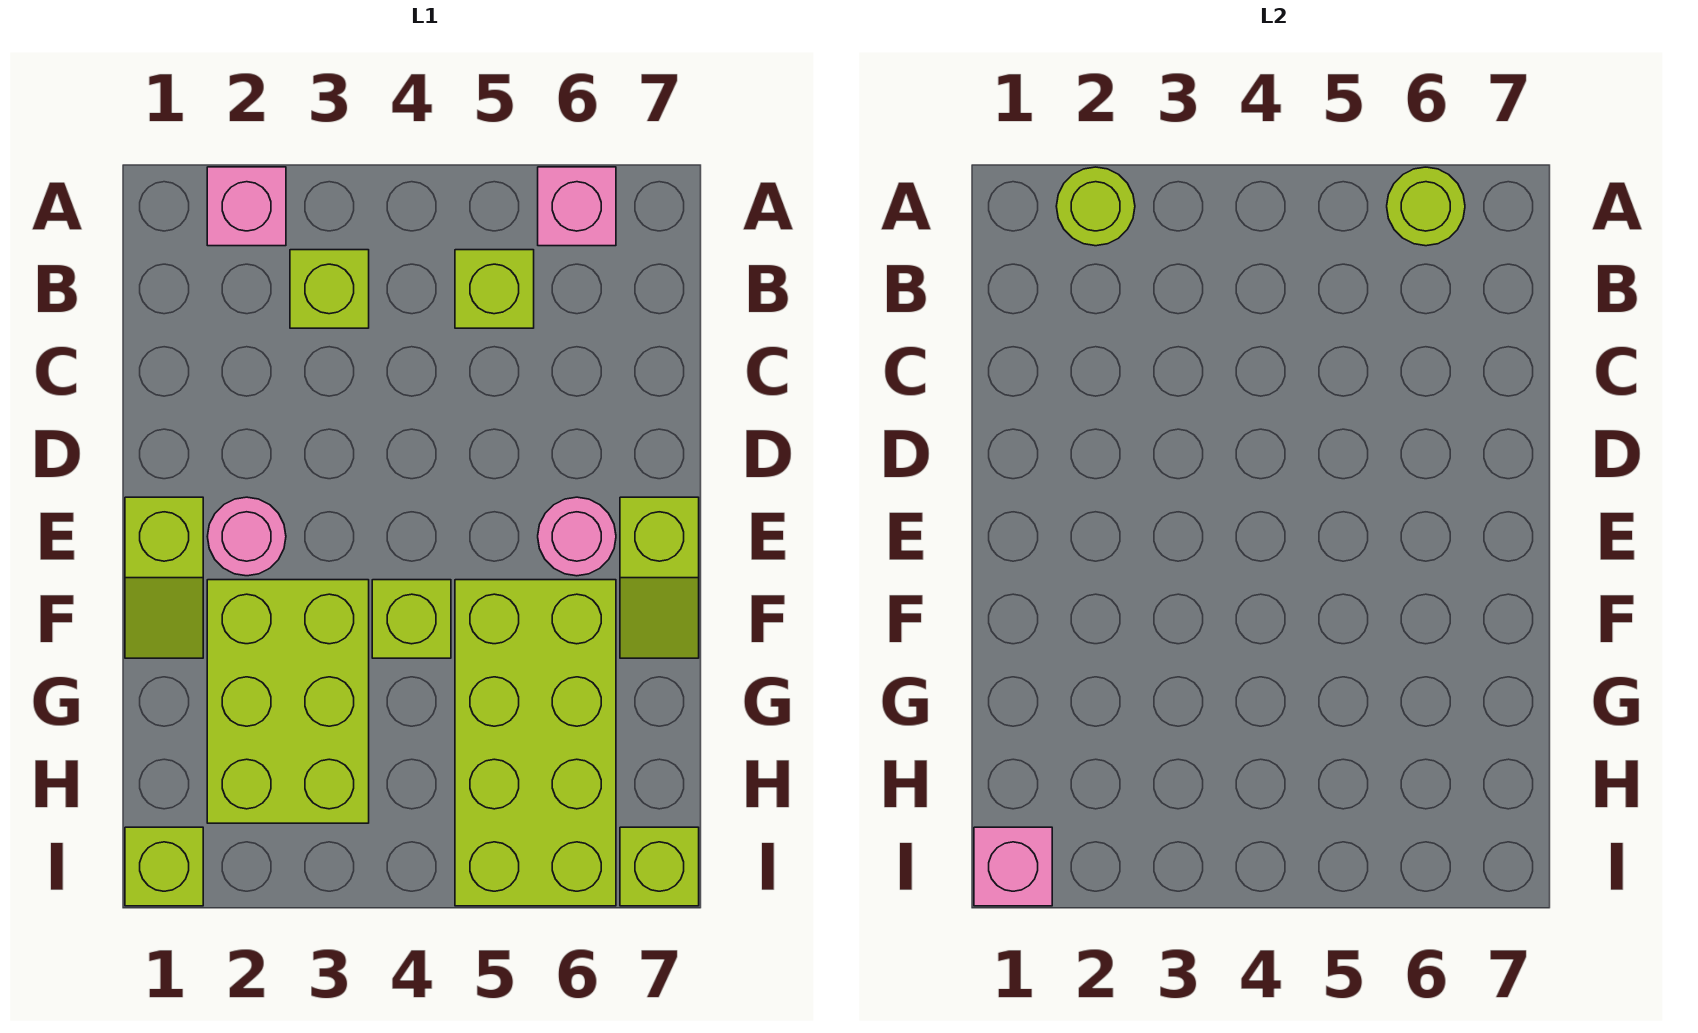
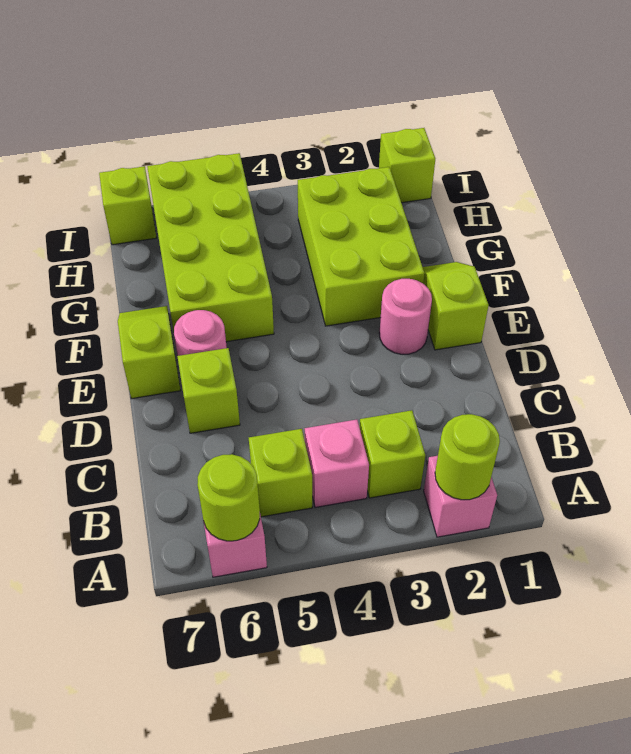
lime 1x1 brick [372,580,451,658] -> lime 1x1 brick moved to [177,348,240,433]
pink 1x1 brick [974,827,1052,906] -> pink 1x1 brick moved to [305,420,369,508]

